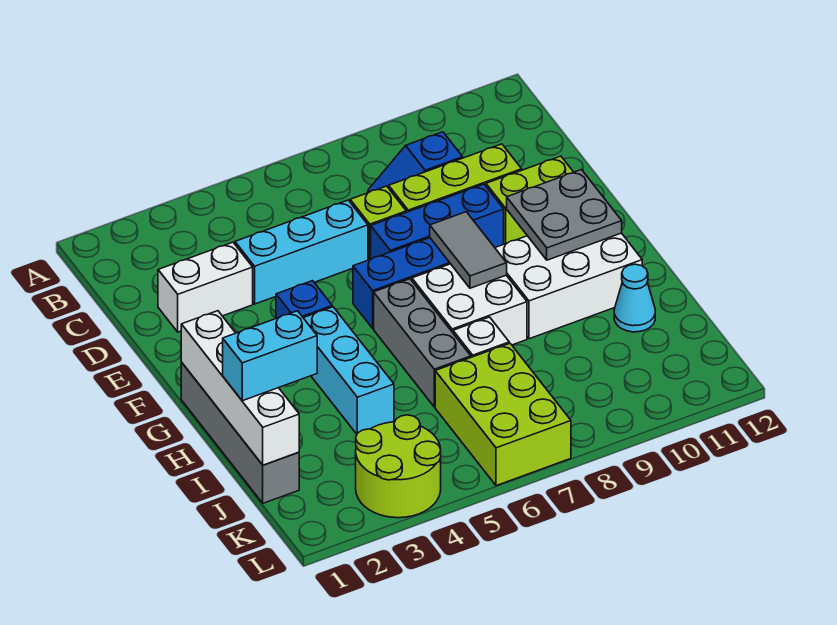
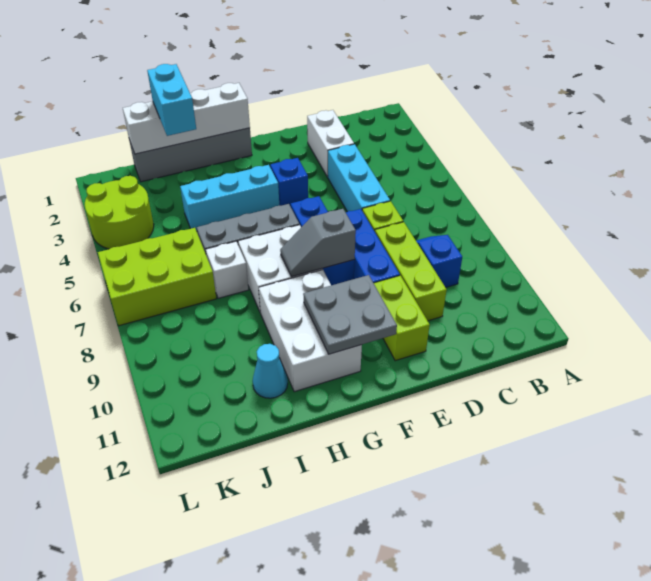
grey 1x2 tile [430,212,507,288] -> grey 1x2 slope [280,209,356,277]

